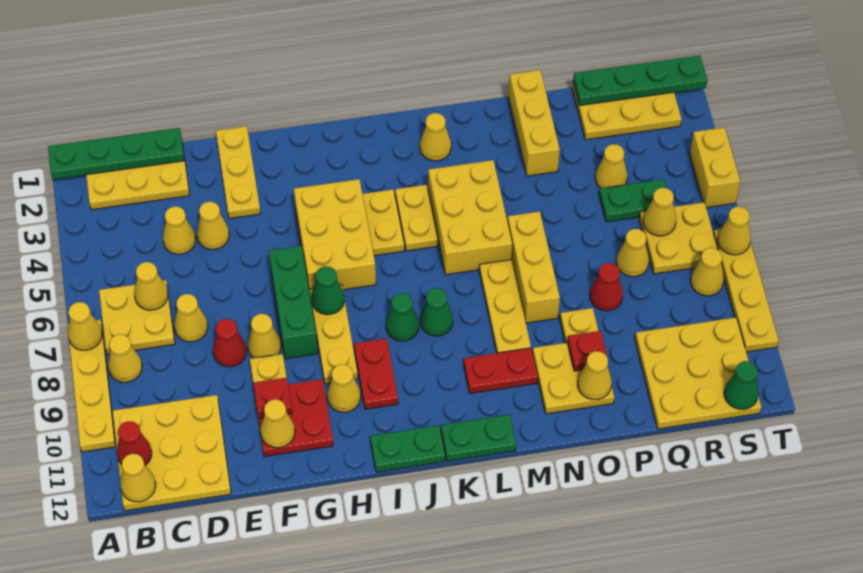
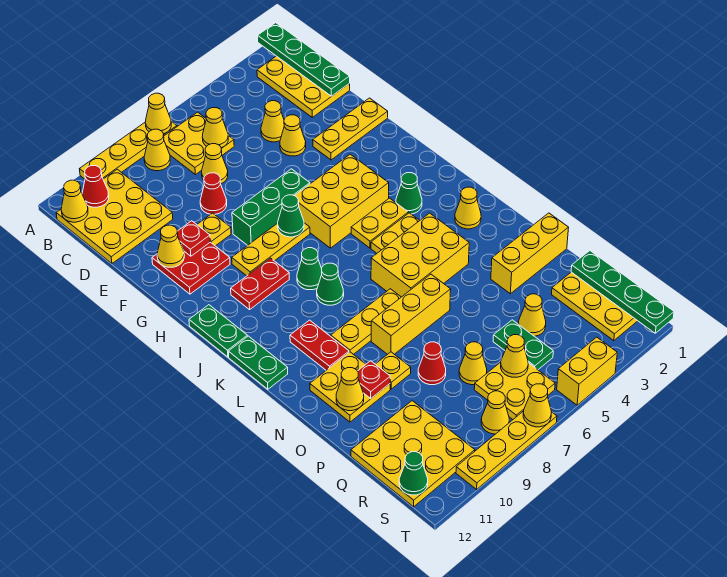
yellow 1x1 cone [248,314,281,358] -> none
yellow 1x1 cone [327,364,361,412] -> none
none -> green 1x1 cone [396,173,422,214]

